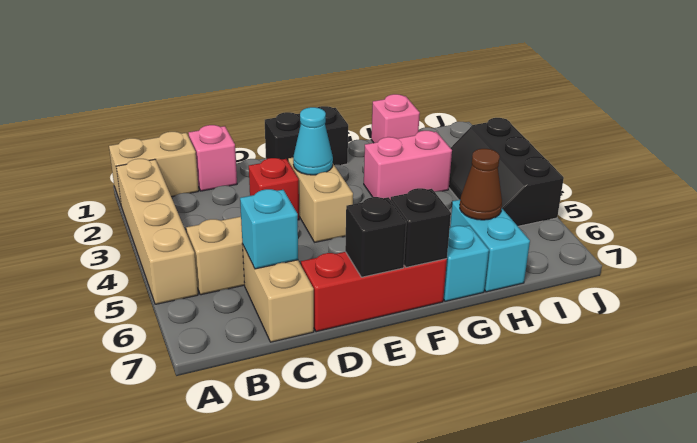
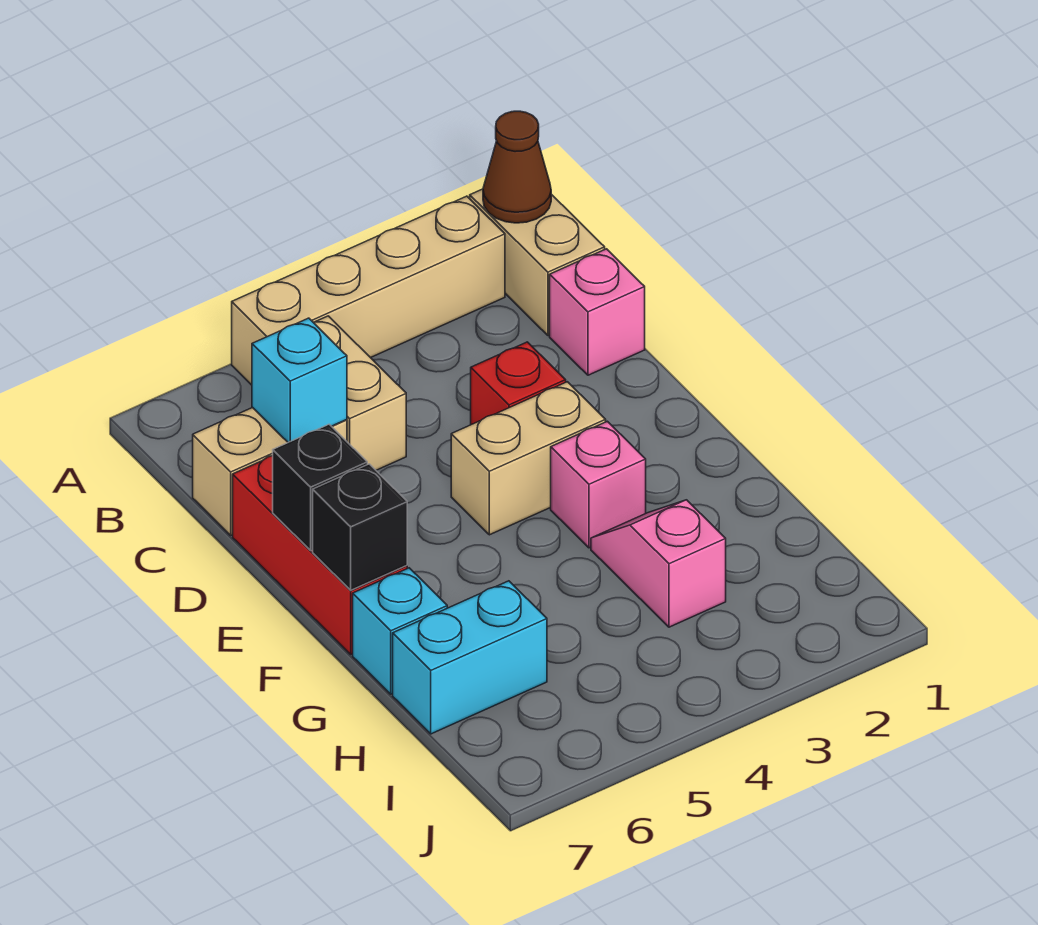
black 1x2 brick [265,106,348,165] -> none
cyan 1x1 cone [293,107,333,175] -> none
pink 1x2 brick [364,131,452,200] -> pink 1x2 slope [591,500,726,627]
pink 1x1 brick [371,94,420,143] -> pink 1x1 brick moved to [551,421,646,548]
brown 1x1 cone [460,149,502,220] -> brown 1x1 cone moved to [483,111,551,223]
black 2x3 slope [449,118,564,226] -> none

